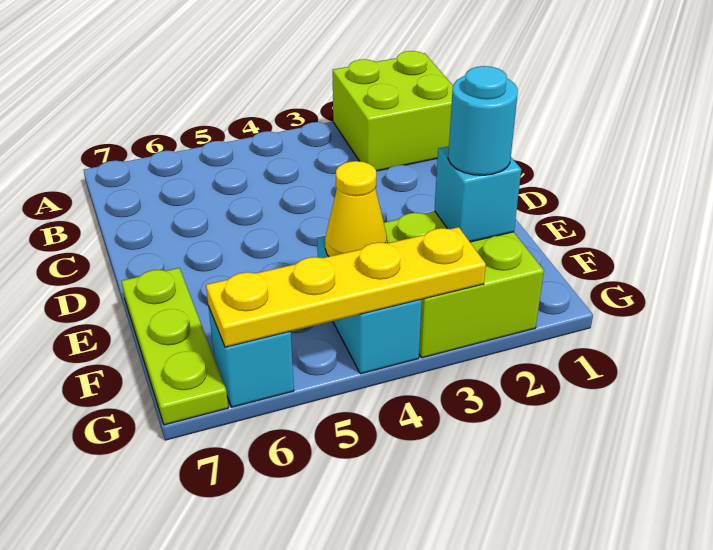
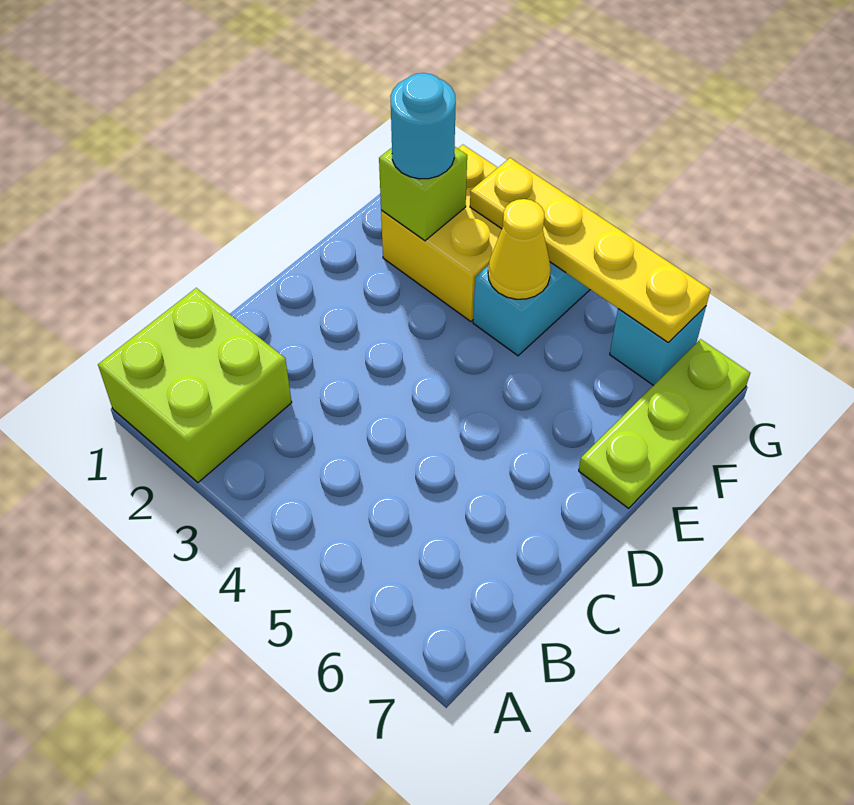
lime 2x2 brick [384,211,544,358] -> yellow 2x2 brick [381,145,502,322]
cyan 1x1 brick [434,146,521,242] -> lime 1x1 brick [379,147,467,241]

